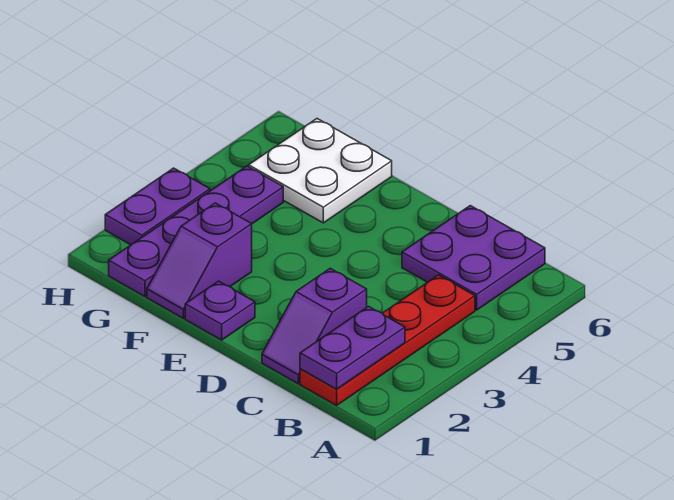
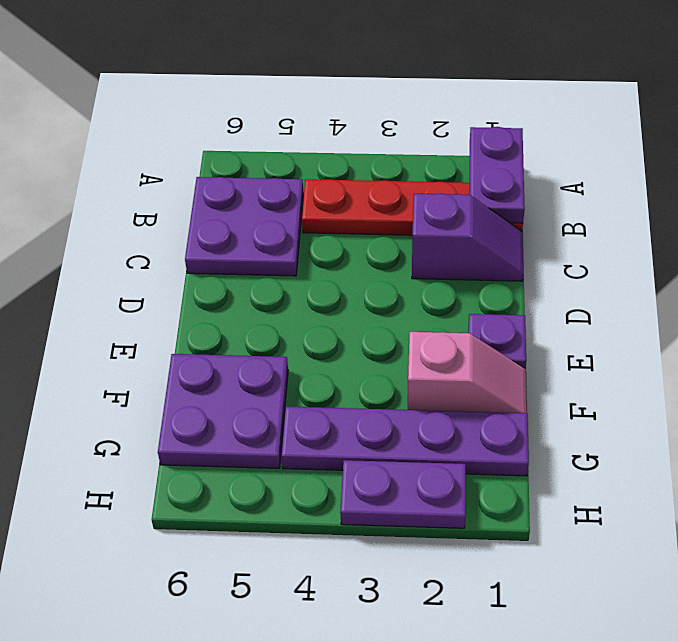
purple 1x2 plate [300,307,405,389] -> purple 1x2 plate turned to [470,127,525,223]
purple 1x2 slope [147,203,252,318] -> pink 1x2 slope [408,332,527,413]
white 2x2 plate [249,119,392,223] -> purple 2x2 plate [158,354,288,468]

